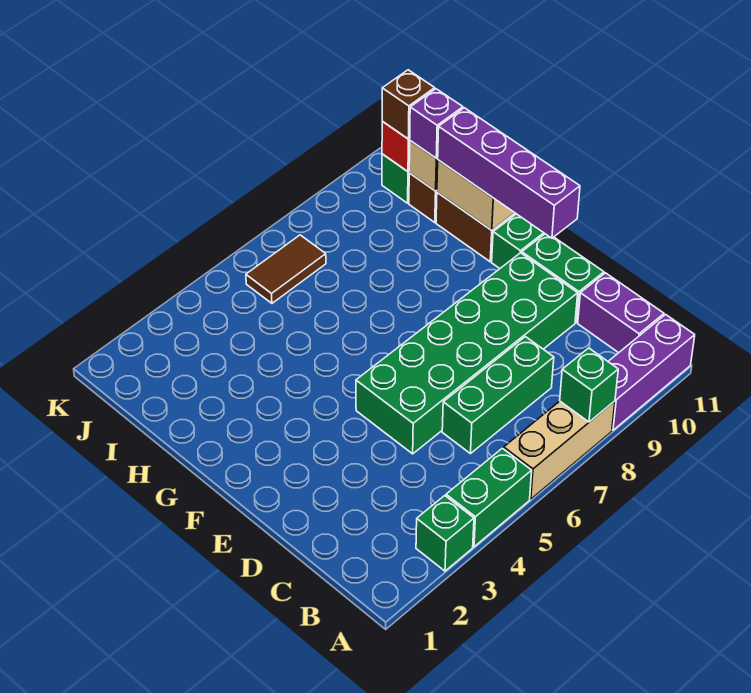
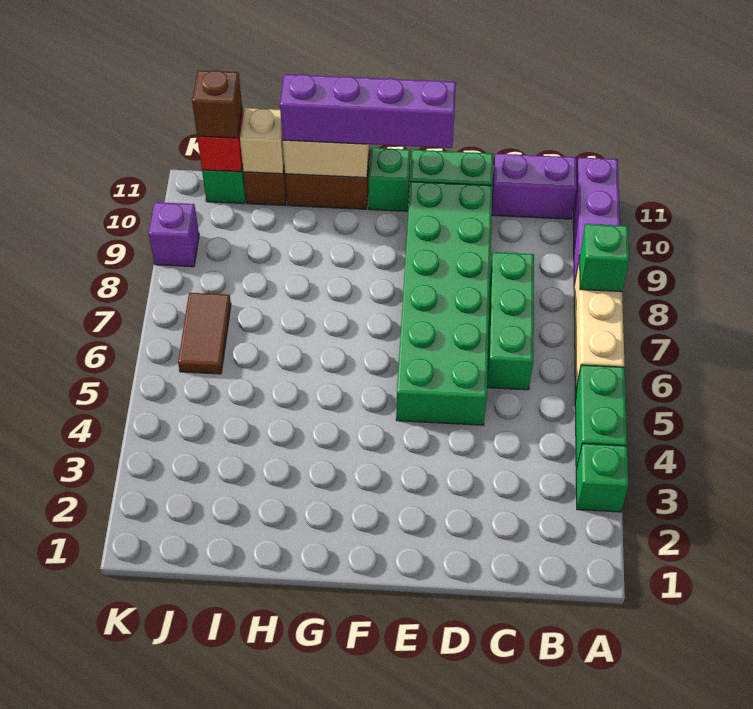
purple 1x1 brick [409,89,463,158] -> purple 1x1 brick moved to [149,202,199,267]

